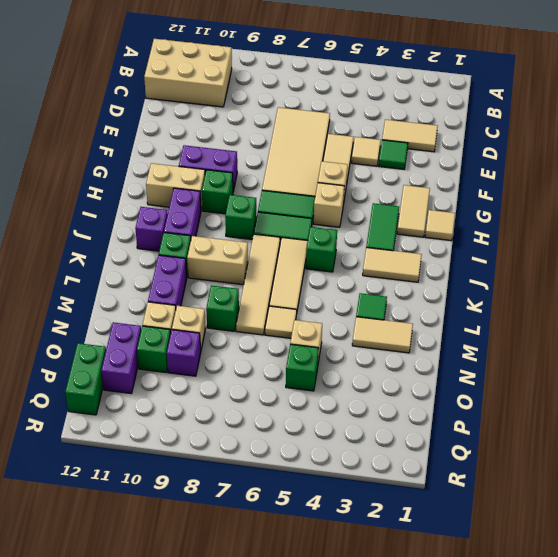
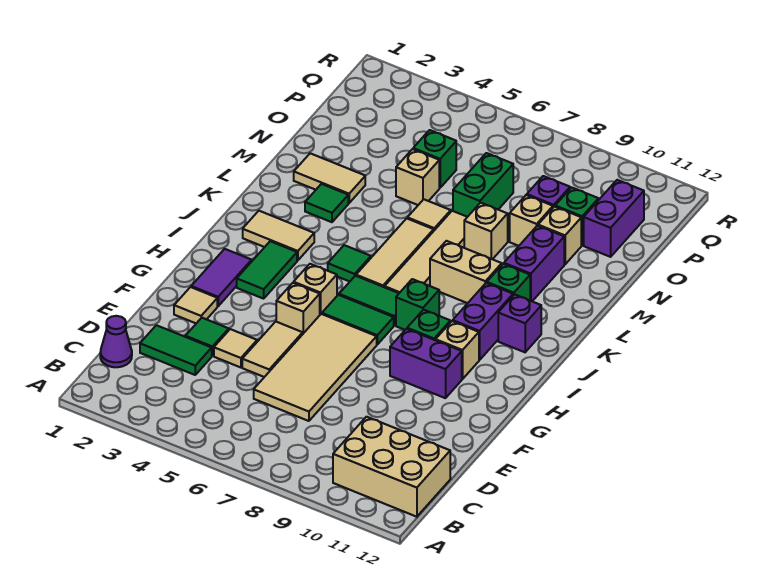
none -> purple 1x1 cone [100,316,132,367]
tan 1x2 tile [382,120,438,152] -> green 1x2 tile [140,325,212,375]
tan 1x2 tile [397,185,430,237] -> purple 1x2 tile [191,249,252,306]
tan 1x1 tile [425,210,455,241] -> tan 1x1 tile moved to [174,287,217,323]
tan 1x2 brick [146,163,205,210] -> tan 1x1 brick [436,321,479,379]
green 1x1 brick [306,227,337,272] -> green 1x1 tile [328,245,371,282]
green 1x1 brick [206,285,239,331] -> tan 1x1 brick [464,203,508,259]
green 1x2 brick [65,343,106,415] -> green 1x2 brick moved to [453,153,513,217]

